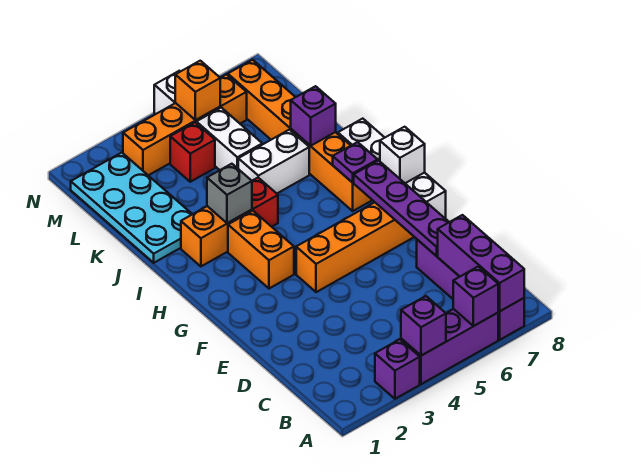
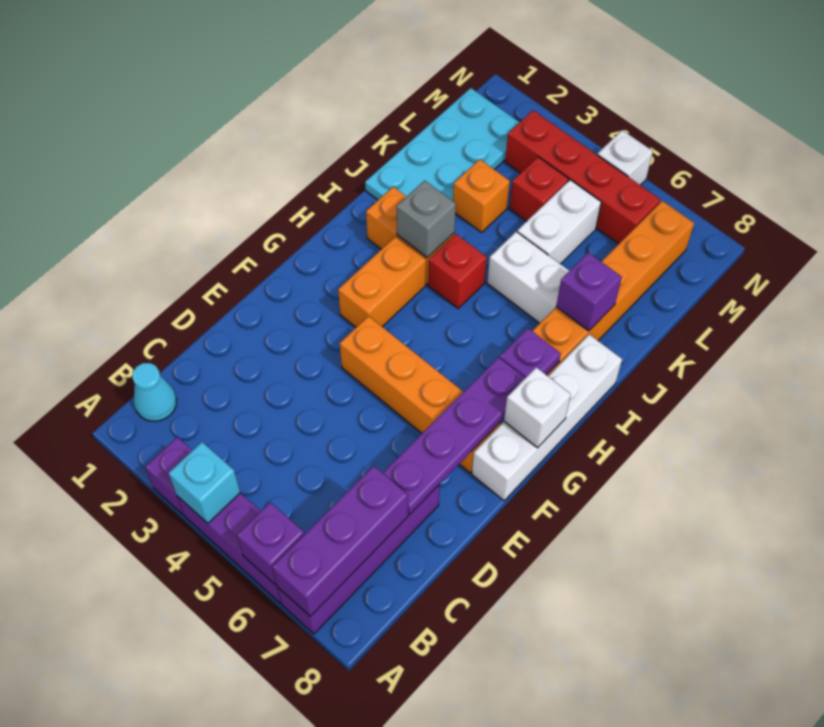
purple 1x1 brick [401,296,446,356] -> cyan 1x1 brick [168,442,240,523]
none -> cyan 1x1 cone [132,363,177,421]
orange 1x4 brick [123,75,247,175] -> red 1x4 brick [505,110,661,244]
orange 1x1 brick [175,61,220,120] -> orange 1x1 brick moved to [453,159,510,233]

